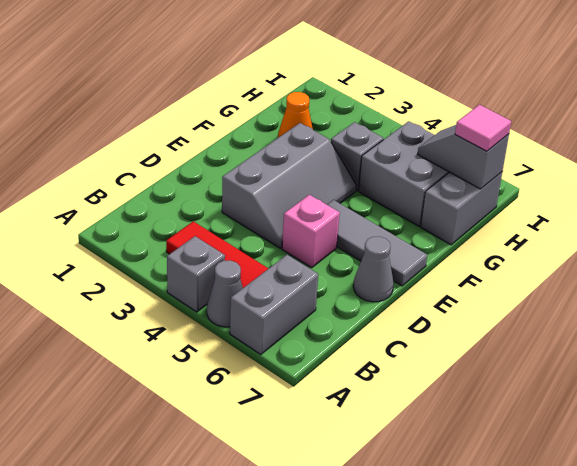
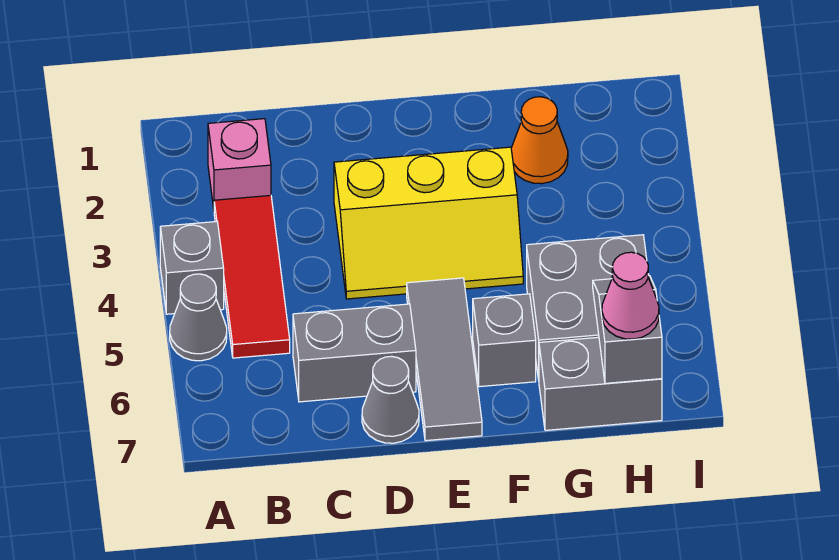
grey 1x2 brick [230,255,318,355] -> grey 1x2 brick moved to [293,304,416,402]
grey 2x3 slope [222,123,356,248] -> yellow 2x3 slope [334,147,523,299]
pink 1x1 brick [282,195,340,268] -> pink 1x1 brick moved to [208,119,271,208]
grey 1x1 brick [331,122,383,191] -> grey 1x1 brick moved to [473,294,536,387]
pink 1x1 tile [455,105,511,151] -> pink 1x1 cone [602,252,659,339]

